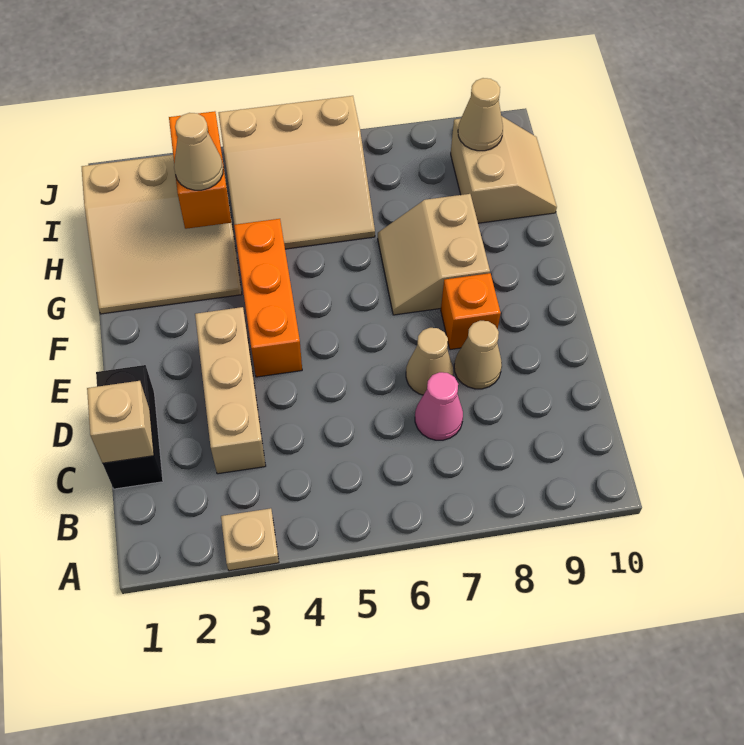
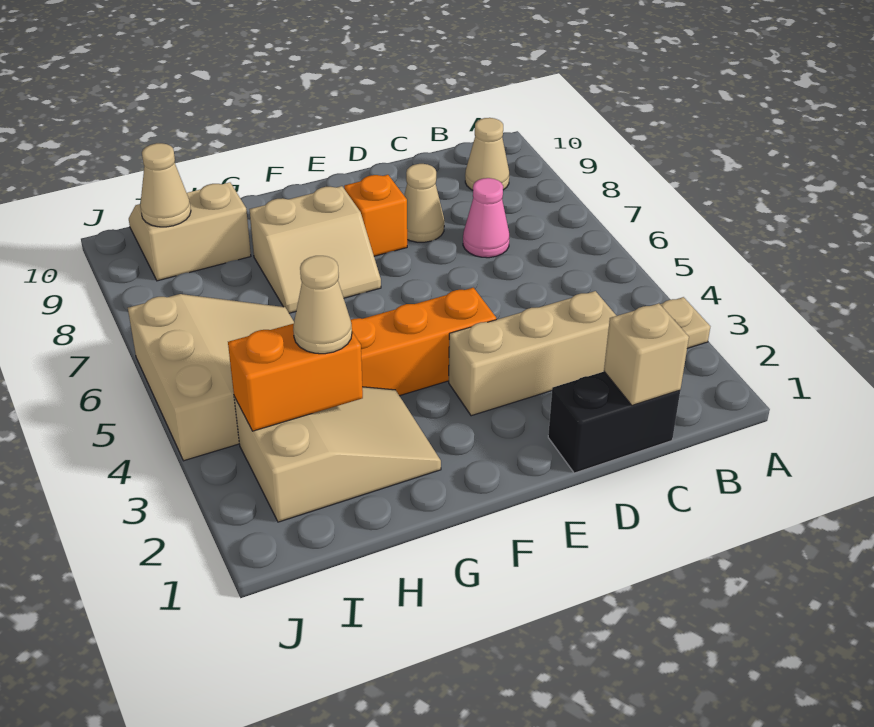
tan 1x1 cone [406,328,453,395] -> tan 1x1 cone moved to [465,118,509,190]
tan 3x3 slope [82,155,242,314] -> tan 2x3 slope [234,387,441,522]

